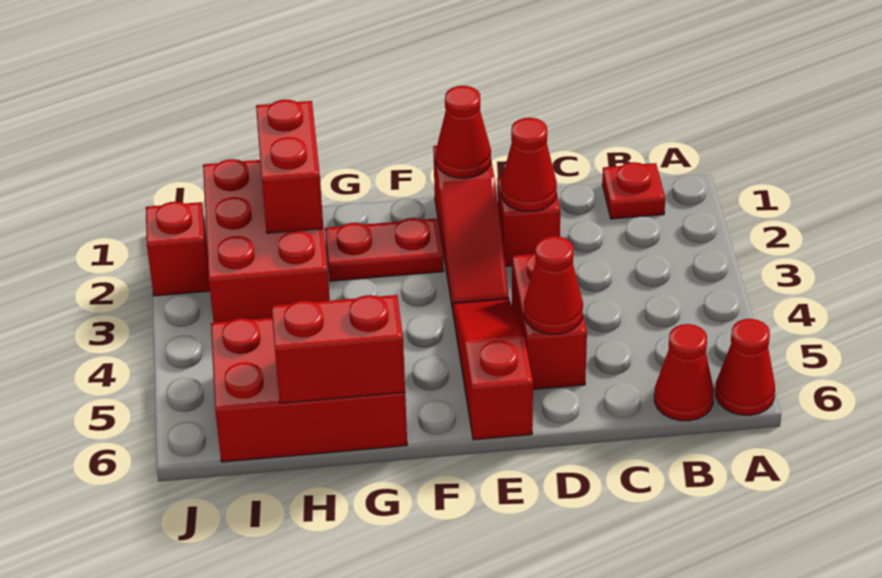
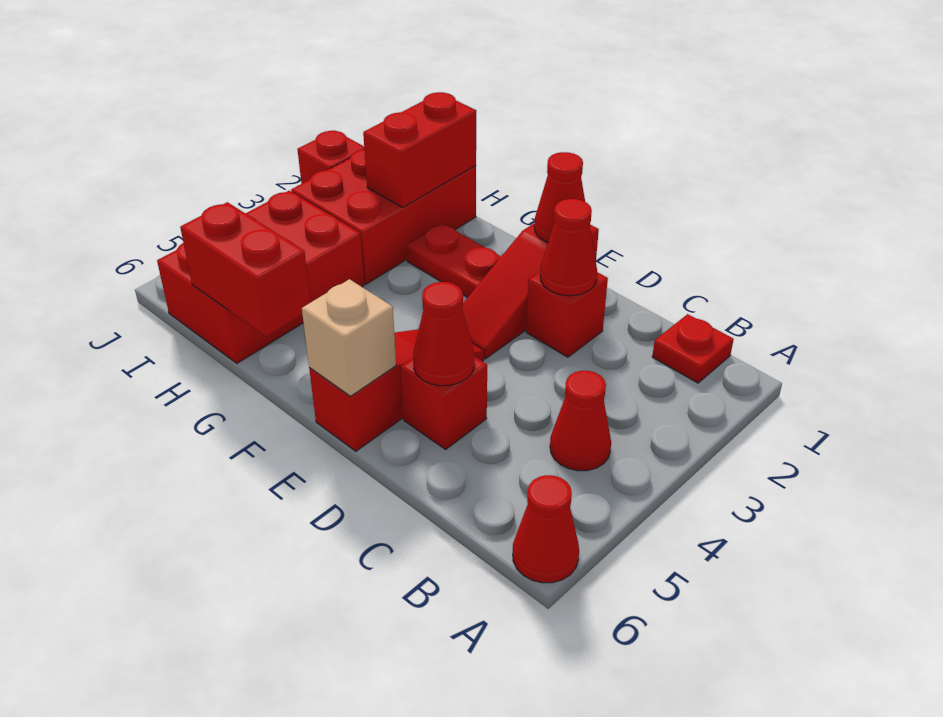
red 1x1 cone [654,324,714,421] -> red 1x1 cone moved to [550,371,611,471]
red 1x2 brick [512,253,587,390] -> red 1x1 brick [401,356,487,449]
none -> tan 1x1 brick [302,279,396,396]
red 2x3 brick [211,318,407,462] -> red 2x3 brick turned to [157,191,364,363]

